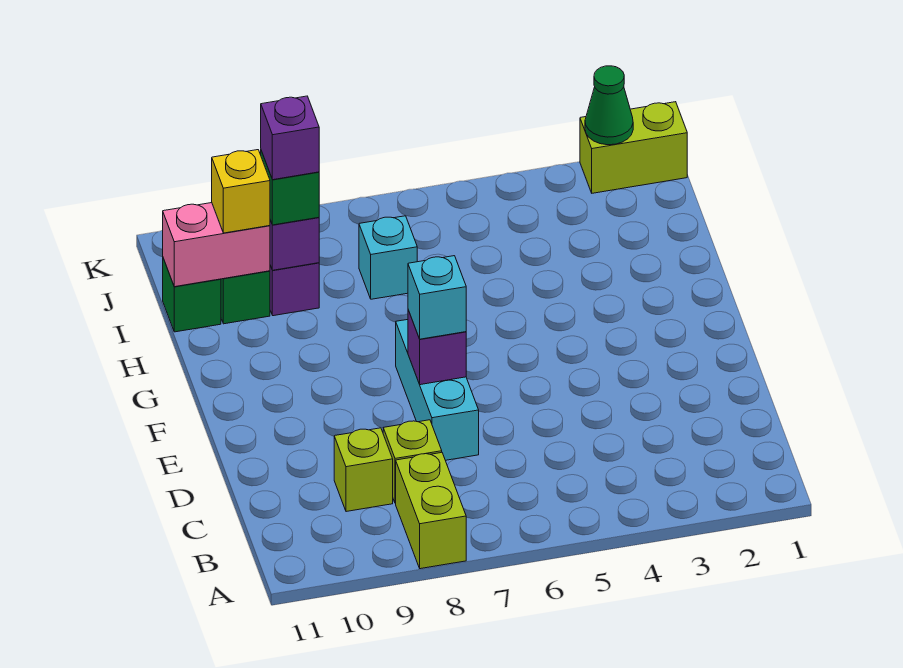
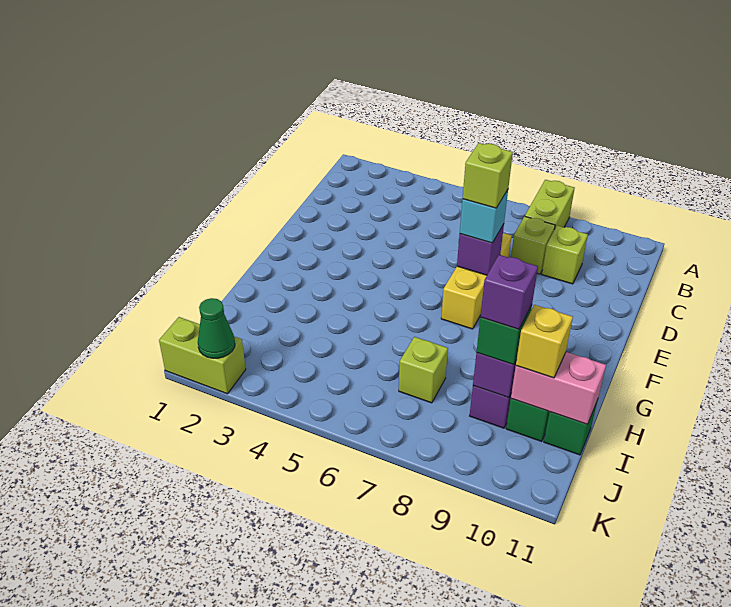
cyan 1x3 brick [396,320,479,460] -> yellow 1x3 brick [441,233,512,329]
none -> lime 1x1 brick [463,143,513,208]
cyan 1x1 brick [359,216,417,299] -> lime 1x1 brick [399,337,448,403]

